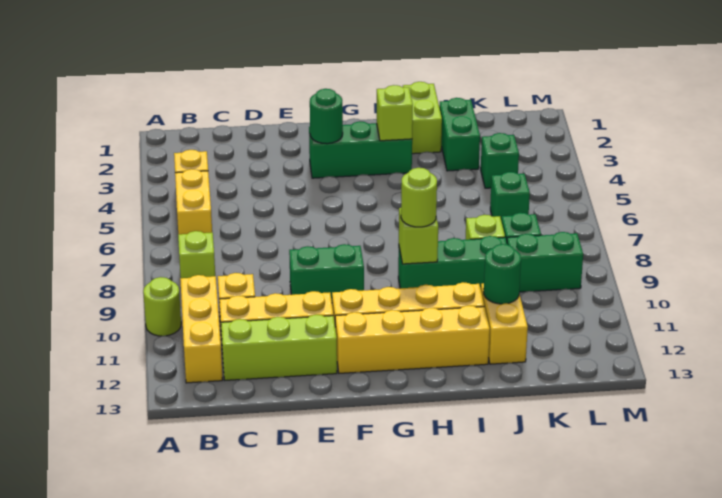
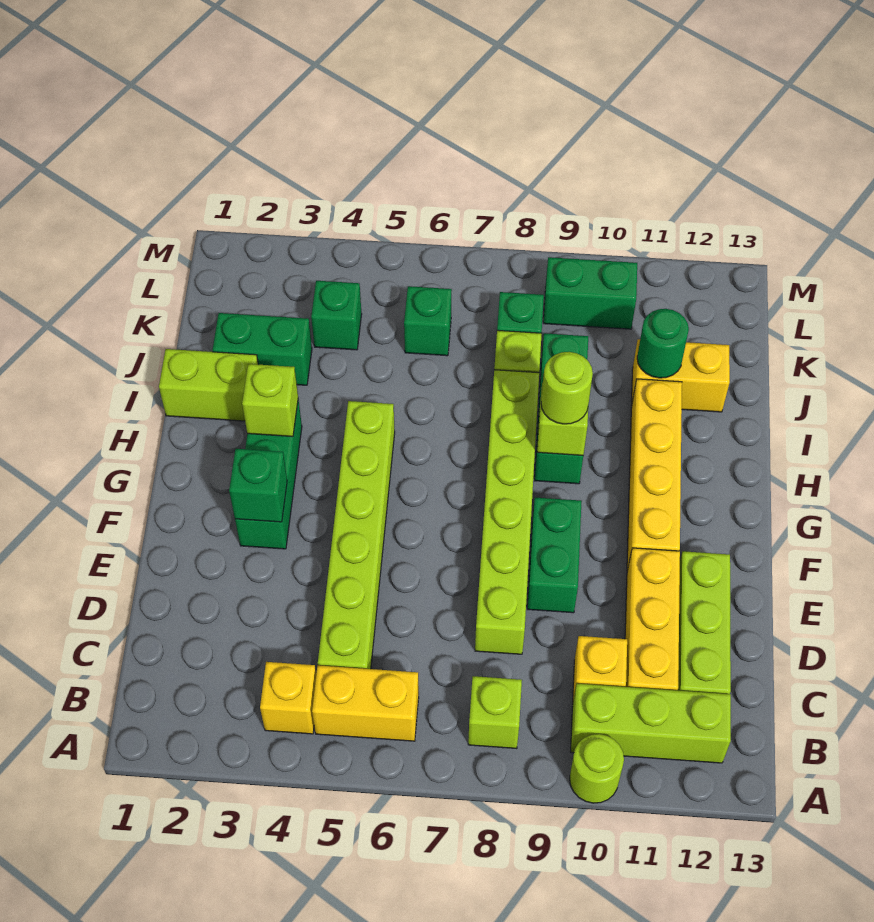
yellow 1x3 brick [180,275,223,383] -> lime 1x3 brick [571,683,731,763]
none -> lime 1x6 brick [318,401,395,669]
none -> lime 1x6 brick [475,370,539,654]
green 1x1 round brick [310,89,343,144] -> green 1x1 brick [229,449,287,522]
yellow 1x4 brick [335,306,490,373] -> none
green 1x2 brick [507,232,583,292] -> green 1x2 brick turned to [543,257,637,329]

